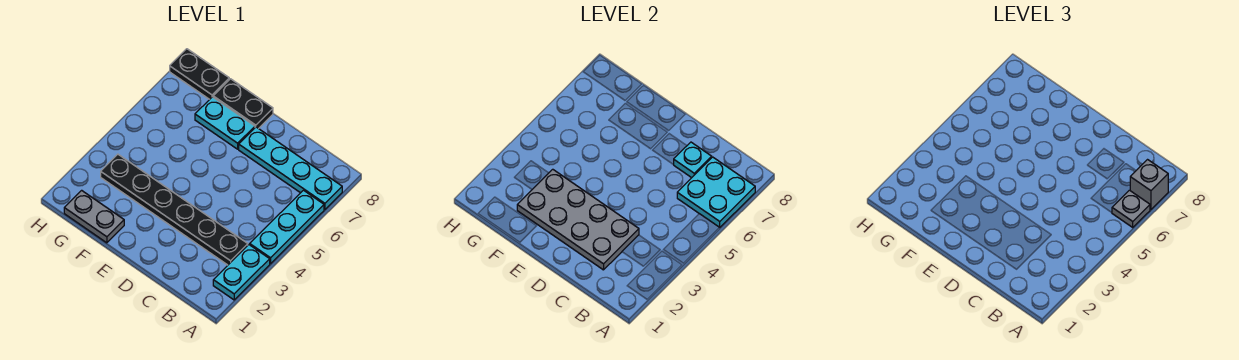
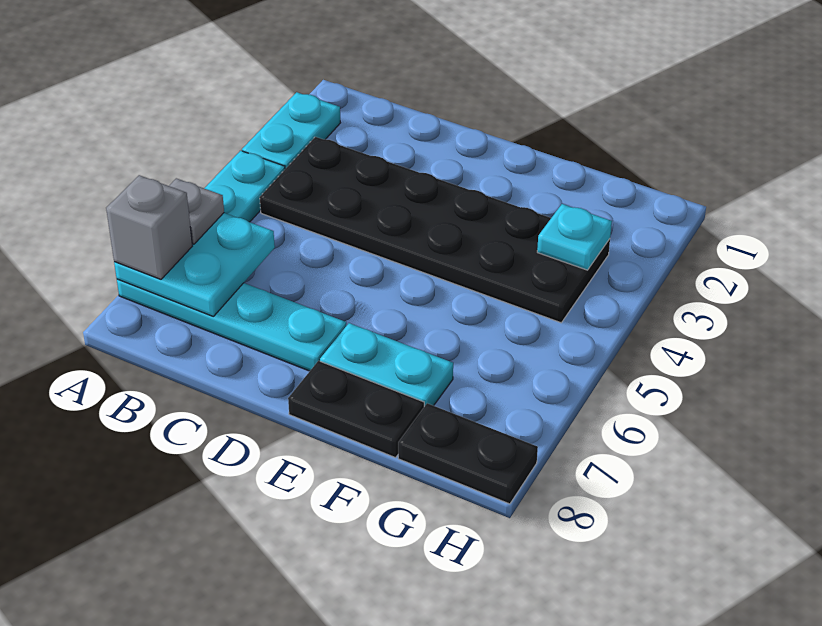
black 1x6 plate [101,154,248,265] -> black 2x6 plate [260,137,610,323]
grey 2x4 plate [517,169,639,270] -> none
cyan 1x1 plate [674,142,712,178] -> cyan 1x1 plate moved to [537,204,612,270]
grey 1x2 plate [64,190,124,243] -> none

